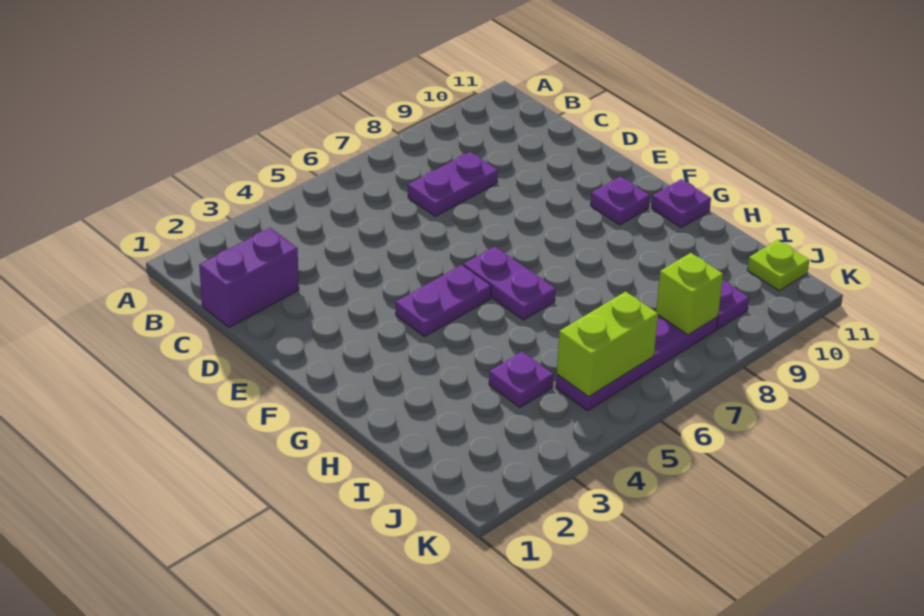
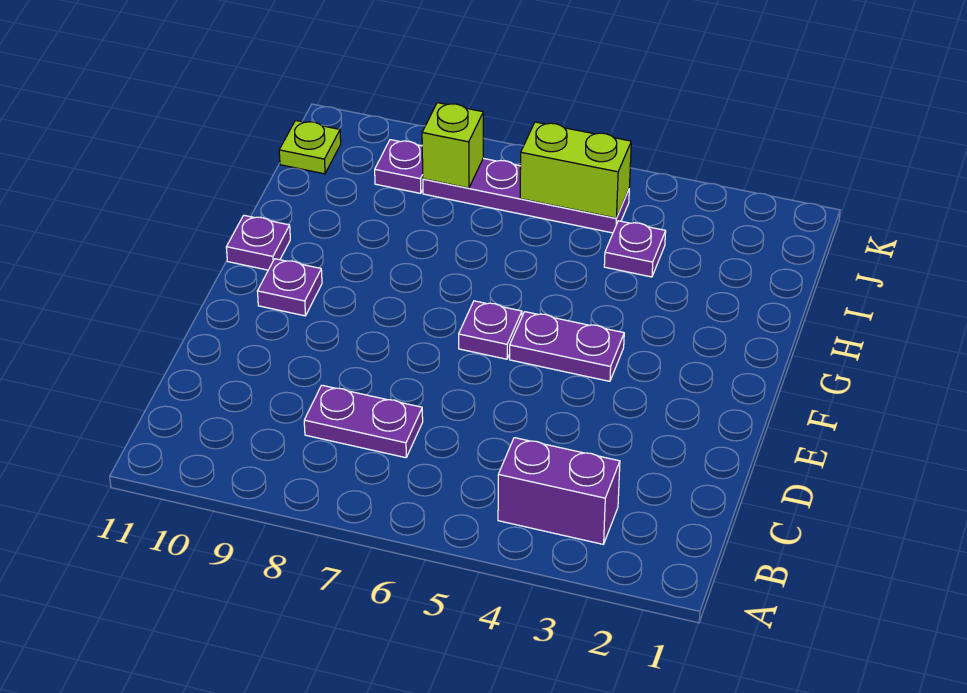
purple 1x2 brick [199,228,299,327] -> purple 1x2 brick moved to [498,438,620,544]
purple 1x2 plate [464,247,555,320] -> purple 1x1 plate [459,301,522,359]

